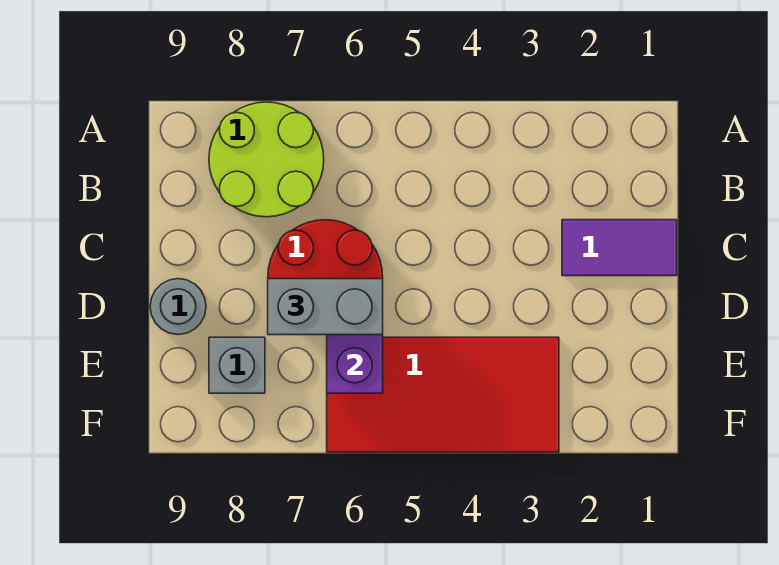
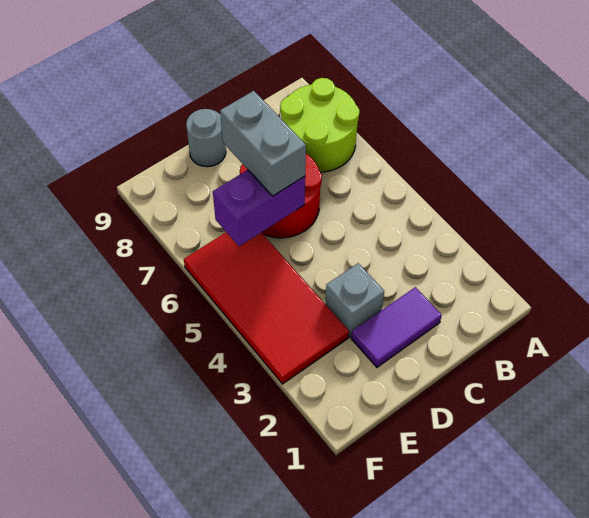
purple 1x2 tile [562,220,677,276] -> purple 1x2 tile turned to [351,287,442,367]
grey 1x1 brick [209,337,265,393] -> grey 1x1 brick moved to [325,263,384,337]

